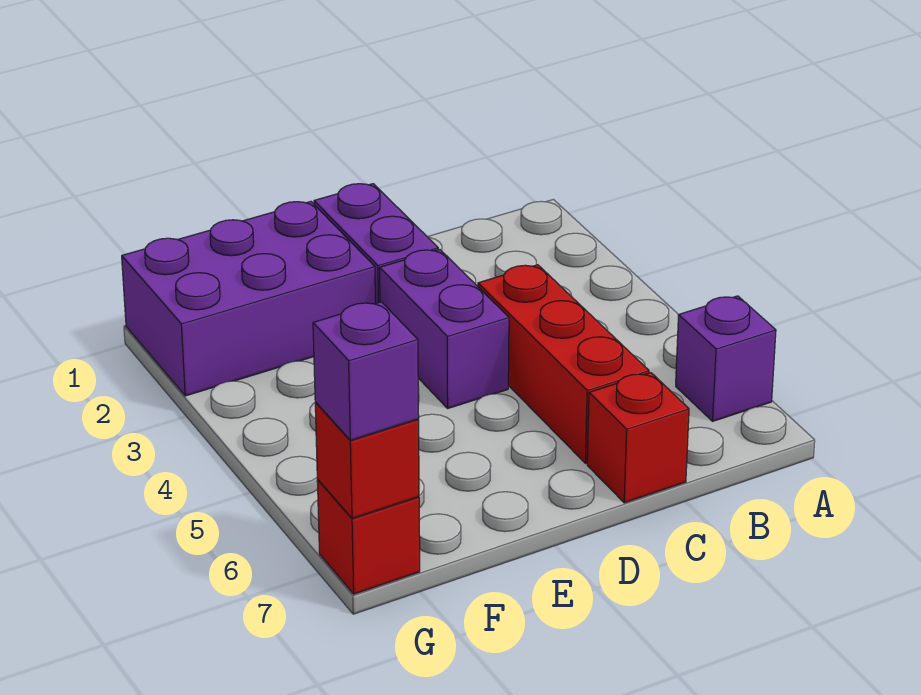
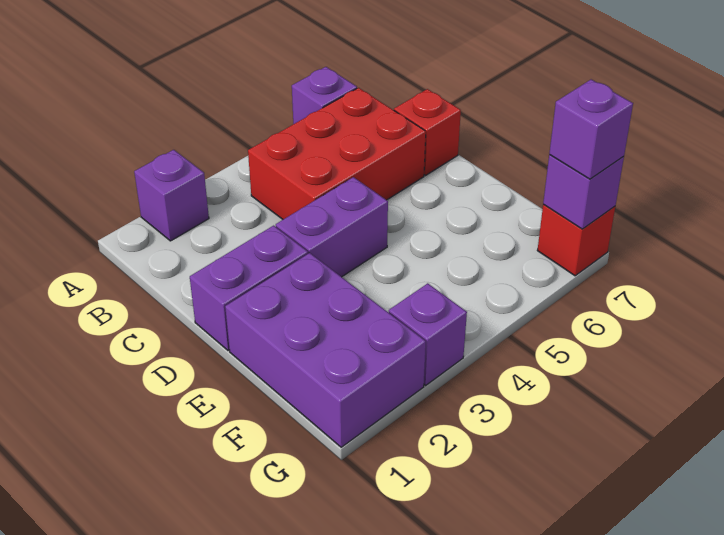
none -> purple 1x1 brick [134,150,209,241]
red 1x3 brick [478,265,649,463] -> red 2x3 brick [248,88,426,219]
none -> purple 1x1 brick [389,283,467,385]
red 1x1 brick [315,402,419,518] -> purple 1x1 brick [543,155,624,229]

